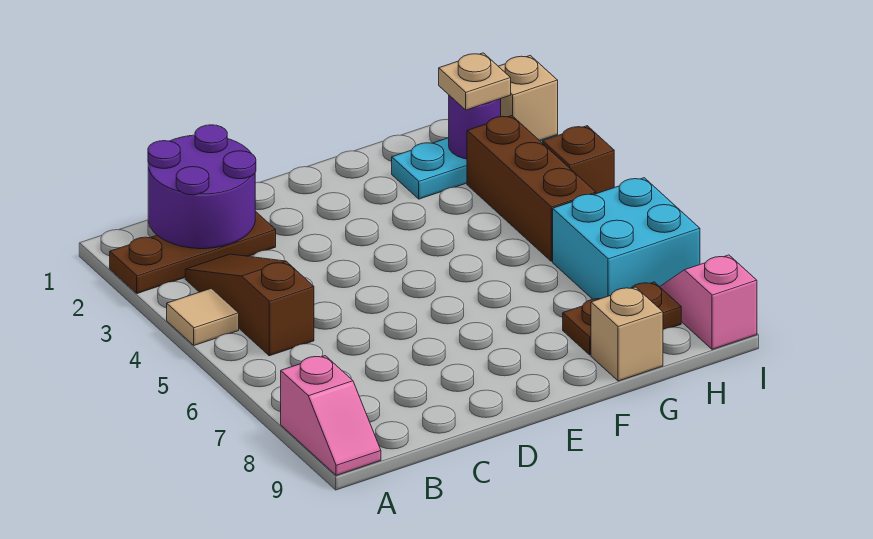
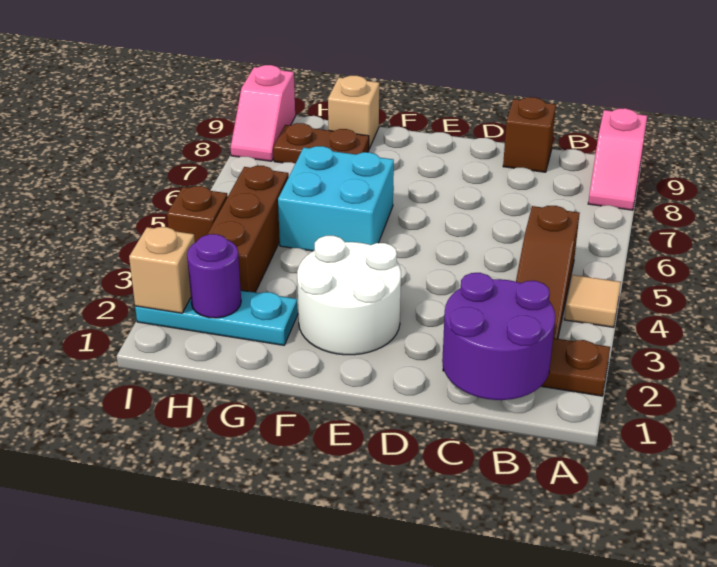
pink 1x2 slope [281,356,381,475] -> pink 1x2 slope turned to [588,108,647,210]
none -> brown 1x1 brick [503,97,556,172]
none -> white 2x2 round brick [297,236,401,355]
tan 1x1 plate [439,53,511,110] -> none
cyan 2x2 brick [553,178,700,299] -> cyan 2x2 brick moved to [278,146,394,251]

